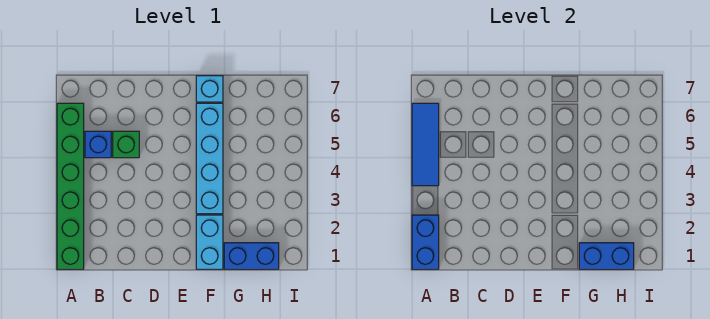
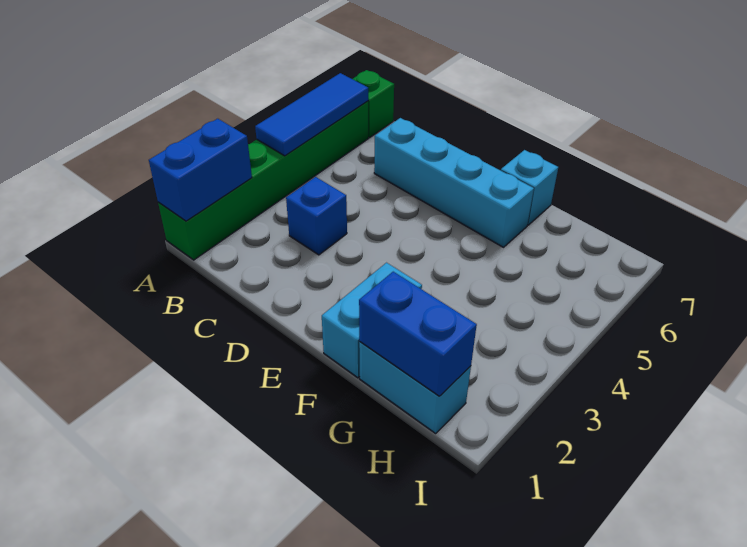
blue 1x1 brick [85,131,111,158] -> blue 1x1 brick moved to [286,177,347,255]
green 1x1 brick [113,131,139,158] -> green 1x1 brick moved to [353,70,394,138]
cyan 1x4 brick [196,103,223,214] -> cyan 1x4 brick turned to [374,118,534,247]
blue 1x2 brick [224,243,279,269] -> cyan 1x2 brick [359,342,471,433]

